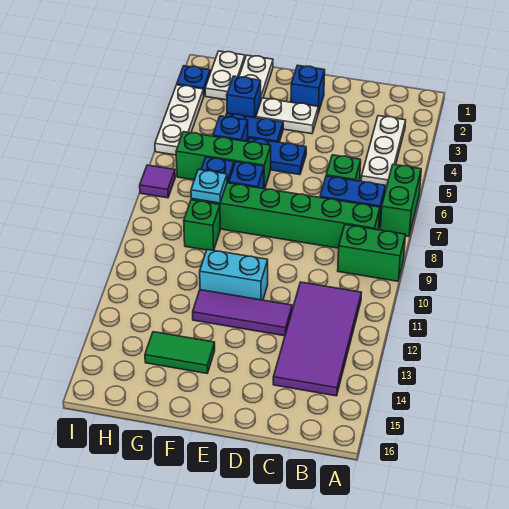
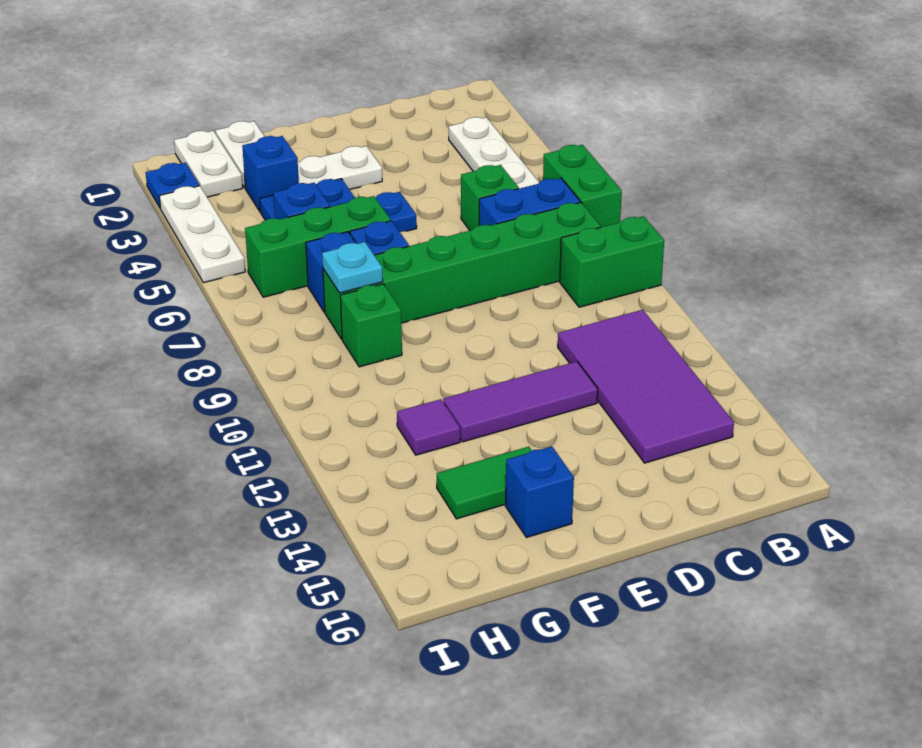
blue 1x1 brick [291,65,325,113] -> blue 1x1 brick moved to [505,446,574,538]
cyan 1x2 brick [200,249,268,300] -> none
purple 1x1 tile [140,165,175,198] -> purple 1x1 tile moved to [397,399,460,455]

